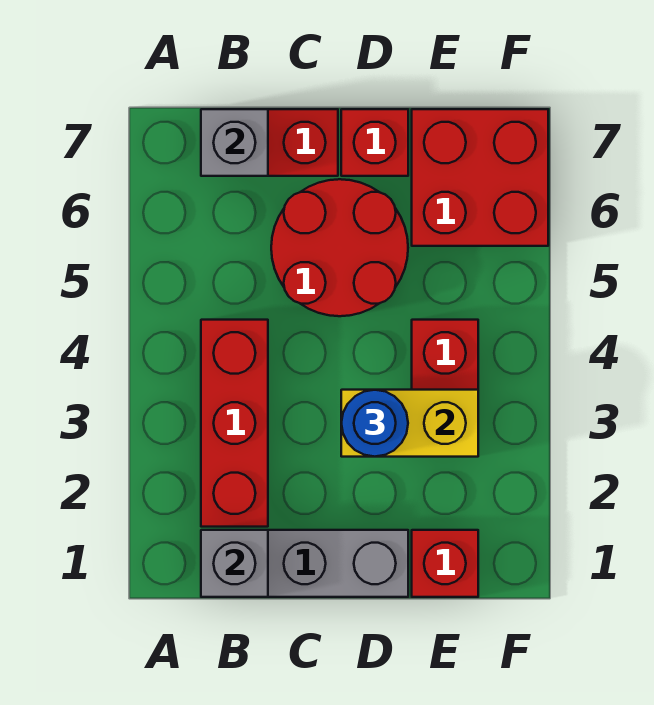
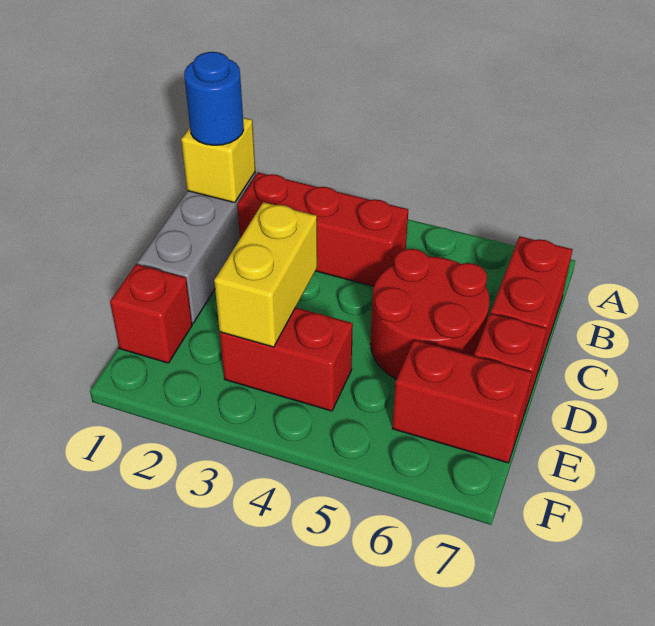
grey 1x1 brick [201,530,268,597] -> yellow 1x1 brick [181,118,255,203]
grey 1x1 brick [201,109,268,176] -> none
blue 1x1 round brick [341,390,408,457] -> blue 1x1 round brick moved to [184,52,244,145]
red 2x2 brick [412,109,548,246] -> red 1x2 brick [392,340,532,463]

